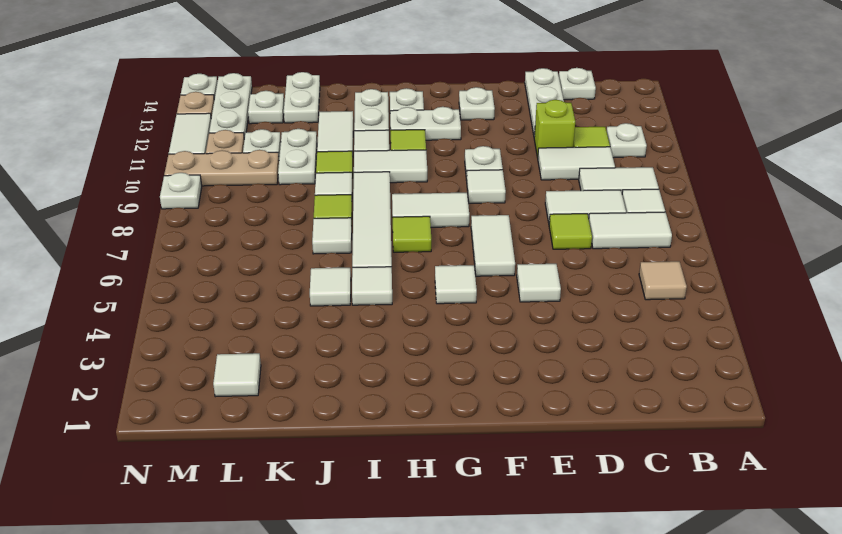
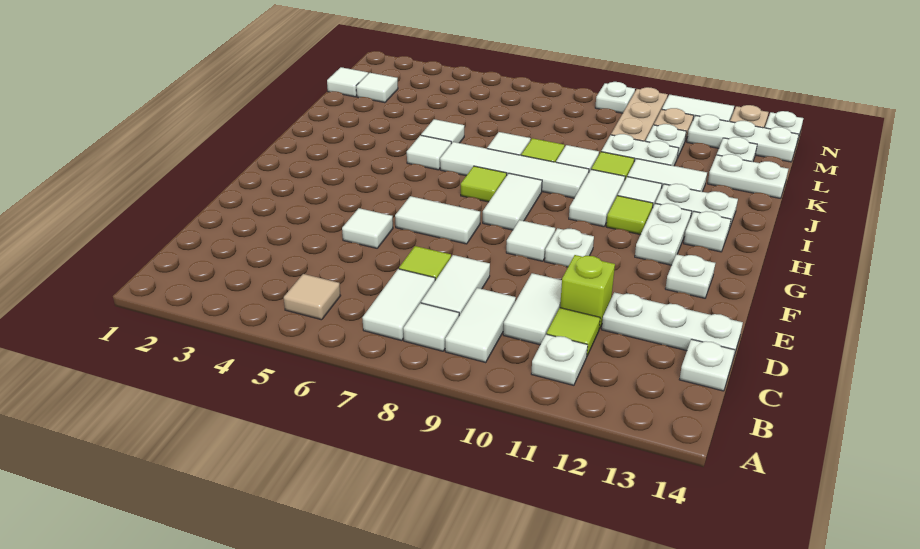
white 1x1 tile [435,265,477,304] -> white 1x1 tile moved to [327,67,368,97]

